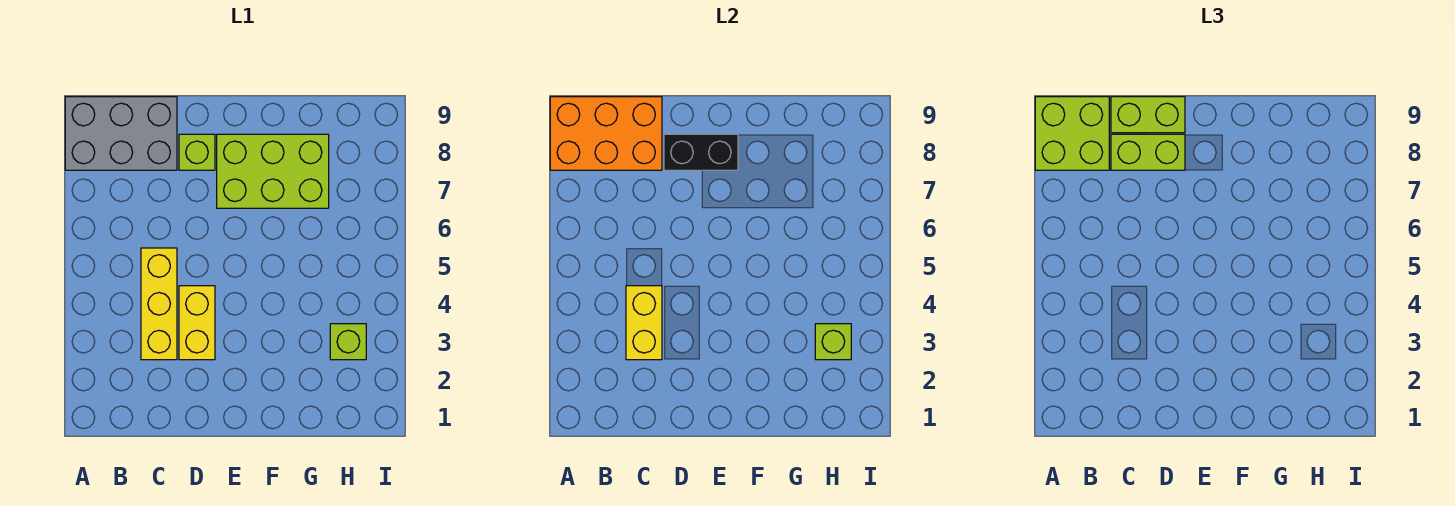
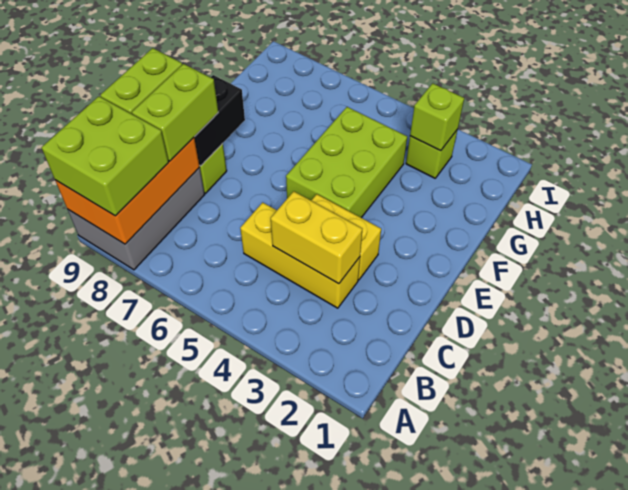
lime 2x3 brick [217,134,329,208] -> lime 2x3 brick moved to [286,107,407,218]

